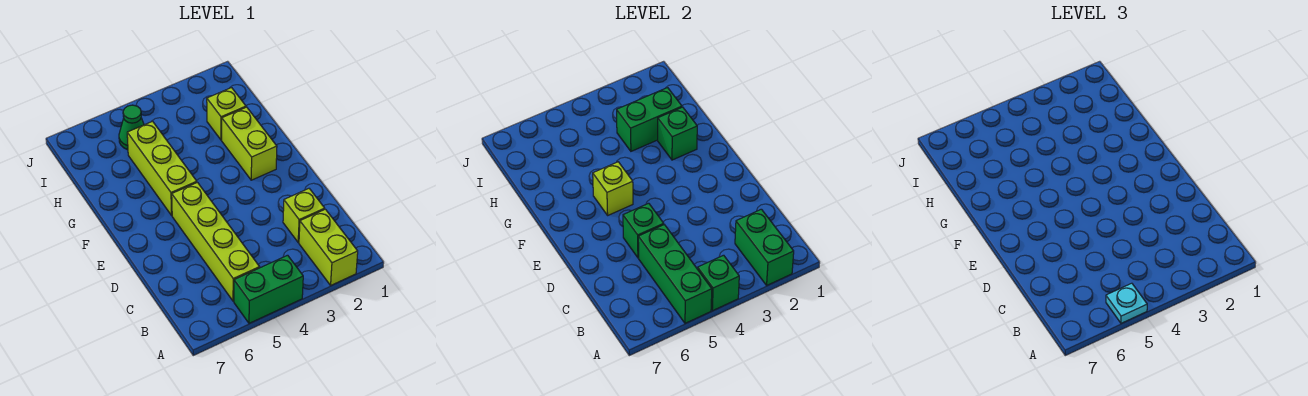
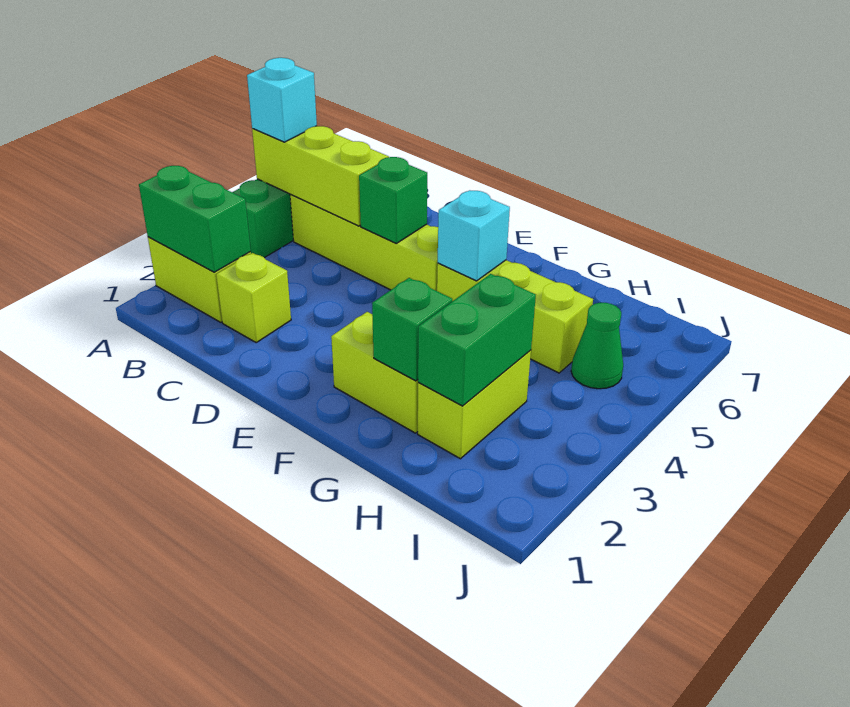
green 1x1 brick [698,255,739,311] -> none
green 1x3 brick [638,225,712,323] -> lime 1x3 brick [252,126,389,226]
cyan 1x1 plate [1106,283,1147,323] -> cyan 1x1 brick [247,58,317,142]
lime 1x1 brick [593,162,633,215] -> cyan 1x1 brick [438,190,510,281]
lime 1x1 brick [207,88,246,140] -> lime 1x2 brick [418,350,531,459]

